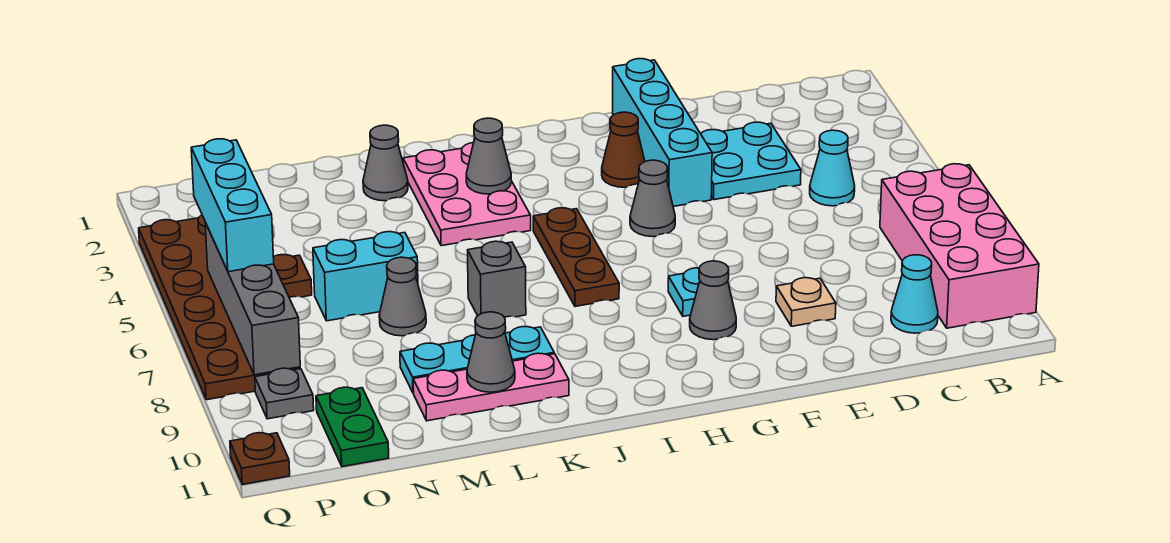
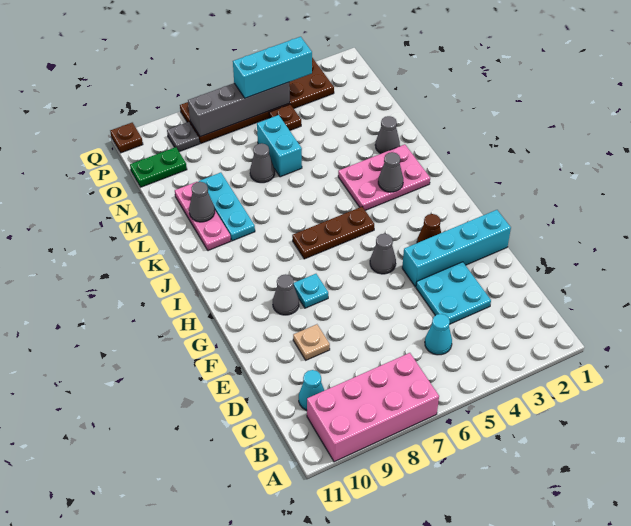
grey 1x1 brick [468,241,526,317] -> none

